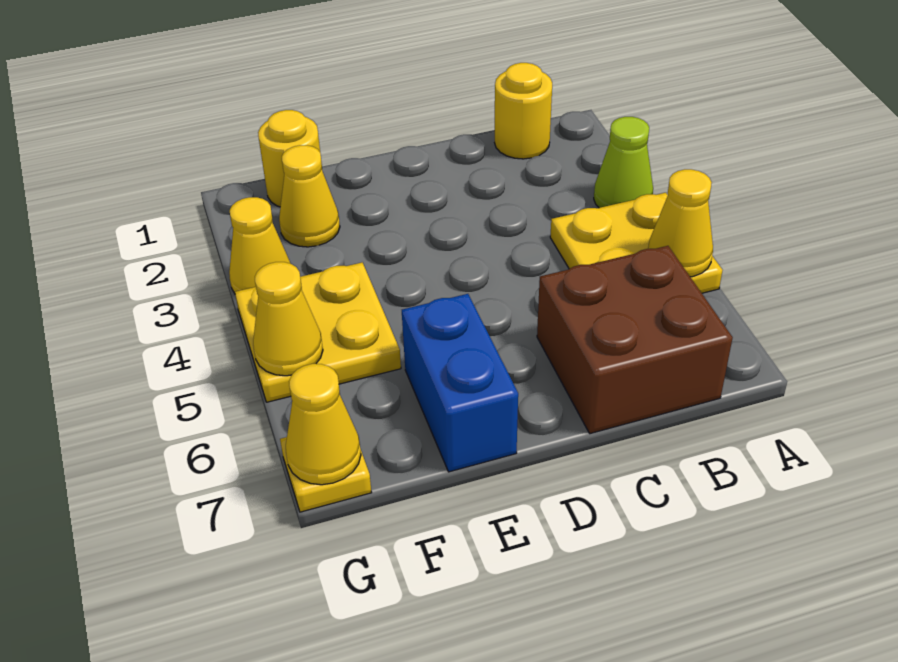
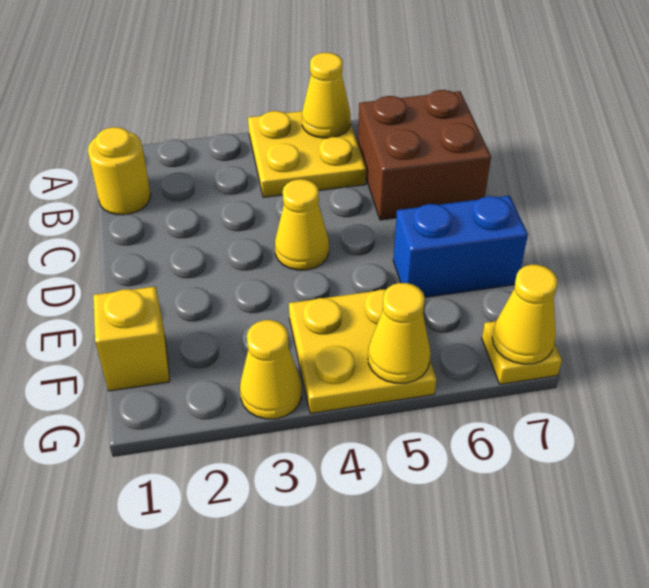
lime 1x1 cone [594,117,653,208] -> none
yellow 1x1 round brick [258,110,320,207] -> yellow 1x1 brick [93,286,170,391]
yellow 1x1 cone [279,145,340,247] -> yellow 1x1 cone moved to [275,179,329,270]

